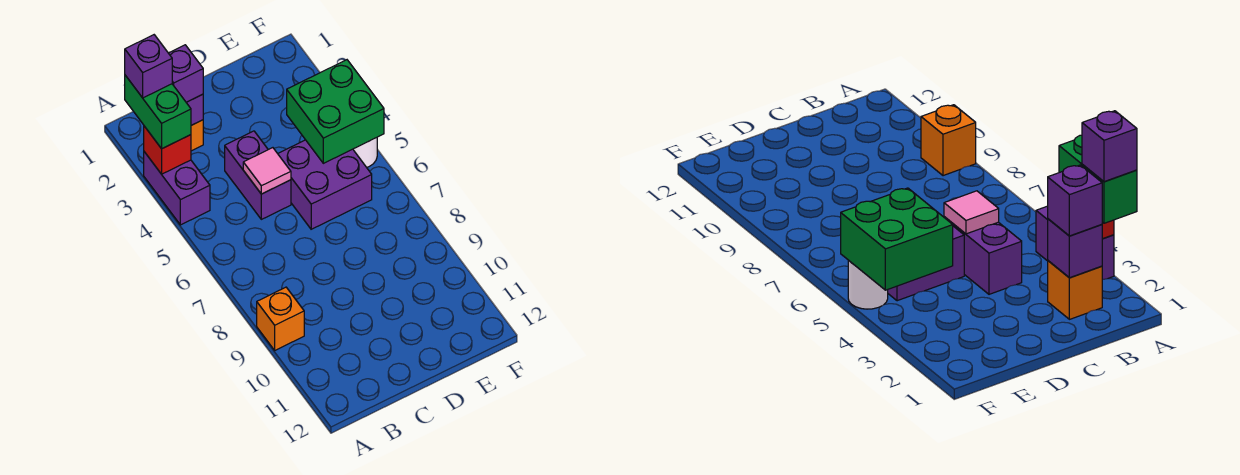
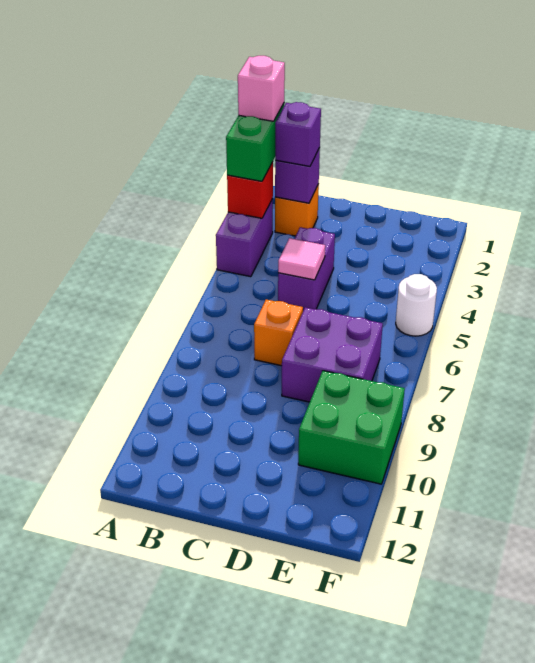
purple 1x1 brick [125,35,172,98] -> pink 1x1 brick [238,56,285,121]
orange 1x1 brick [257,287,304,350] -> orange 1x1 brick moved to [254,300,303,366]
purple 2x2 brick [278,140,372,229] -> purple 2x2 brick moved to [282,307,383,402]
green 2x2 brick [287,60,384,163] -> green 2x2 brick moved to [298,371,405,484]

